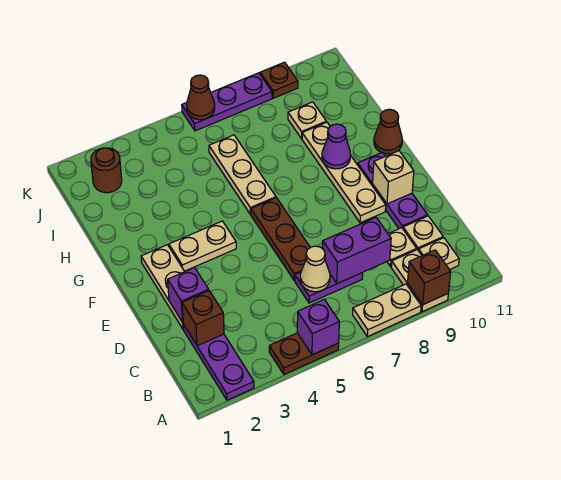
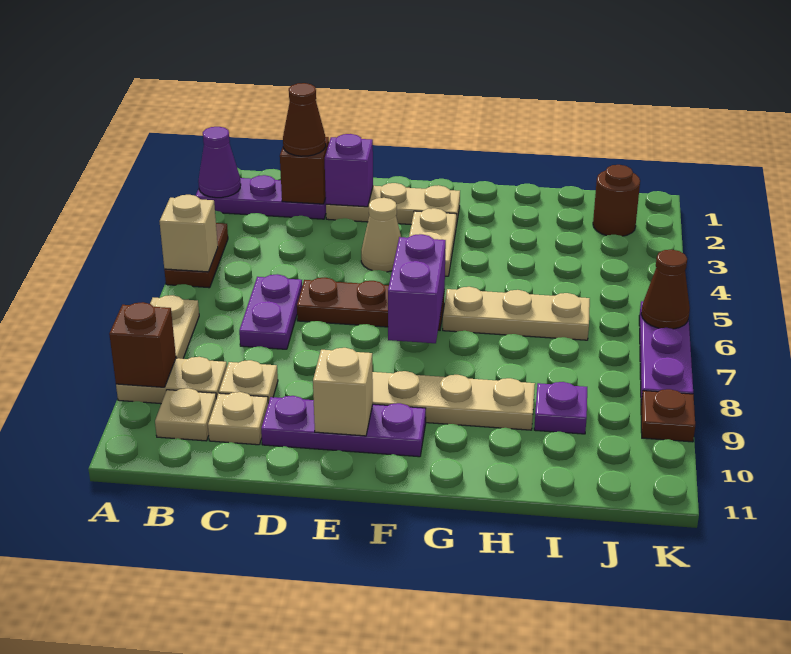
purple 1x1 brick [297,299,339,355] -> tan 1x1 brick [160,195,218,272]
tan 1x1 cone [300,246,330,292] -> tan 1x1 cone moved to [361,198,401,272]
purple 1x2 brick [323,218,391,284] -> purple 1x2 brick moved to [388,234,446,343]
purple 1x1 cone [322,124,351,169] -> purple 1x1 cone moved to [198,127,241,198]
brown 1x1 cone [374,109,402,154] -> brown 1x1 cone moved to [283,83,326,156]
tan 1x1 plate [288,102,326,139] -> purple 1x1 plate [534,382,587,434]

